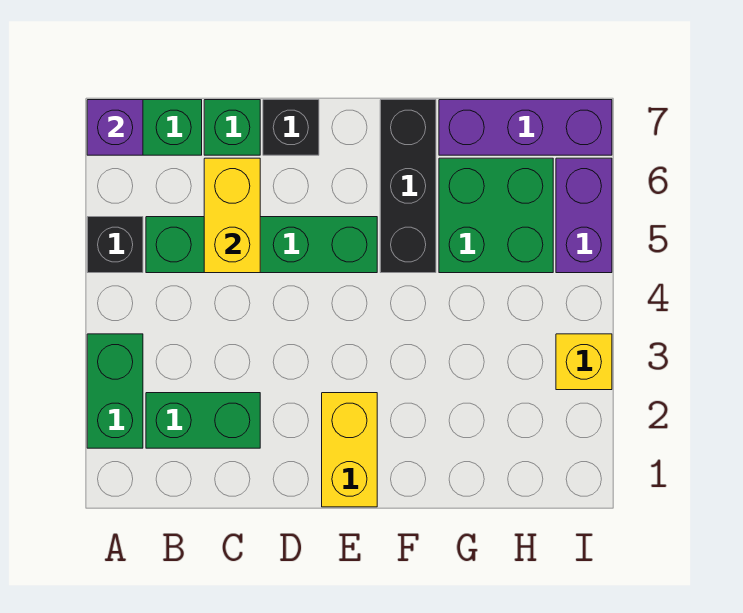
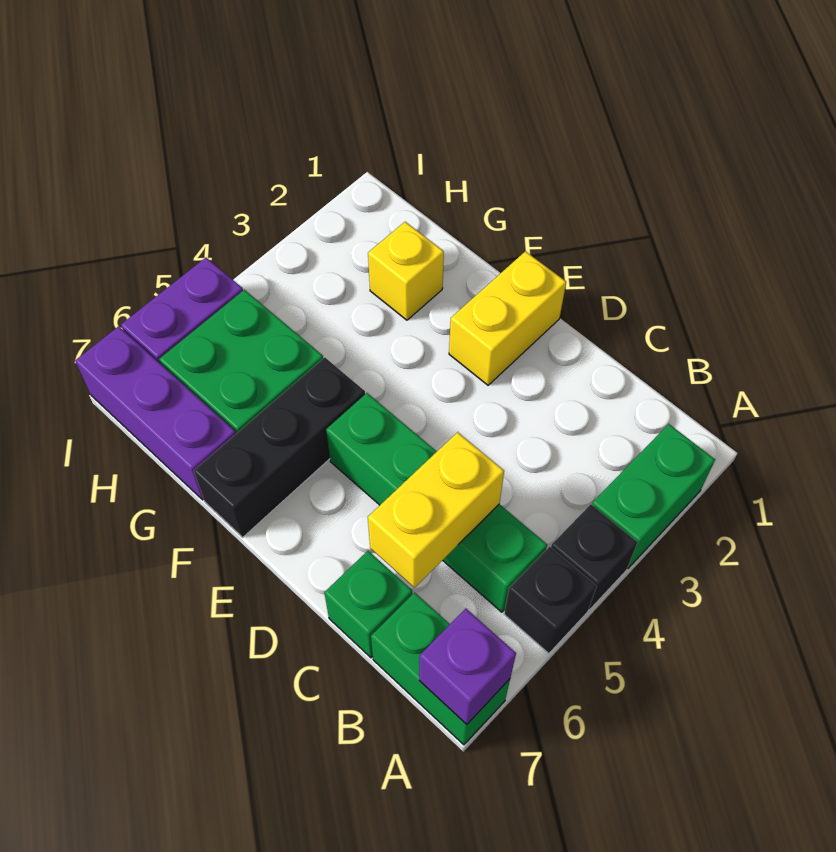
green 1x2 brick [146,393,260,448] -> none
black 1x1 brick [263,100,319,155] -> black 1x1 brick moved to [551,504,638,610]
yellow 1x1 brick [556,334,612,390] -> yellow 1x1 brick moved to [368,222,444,320]

